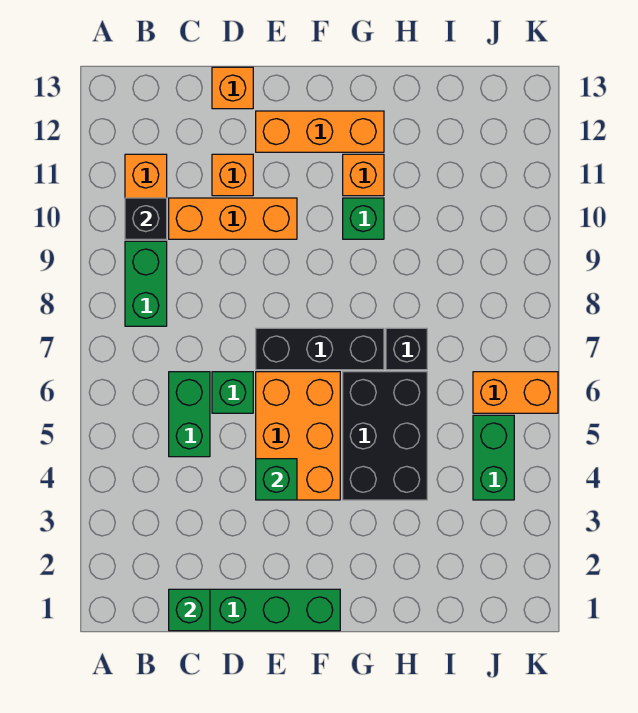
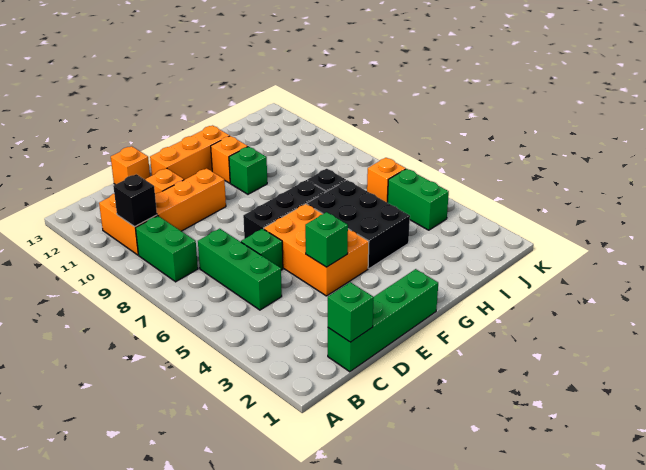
green 1x2 brick [169,372,210,457] -> green 1x3 brick [198,229,282,310]
orange 1x2 brick [473,372,558,413] -> orange 1x1 brick [367,158,406,203]

